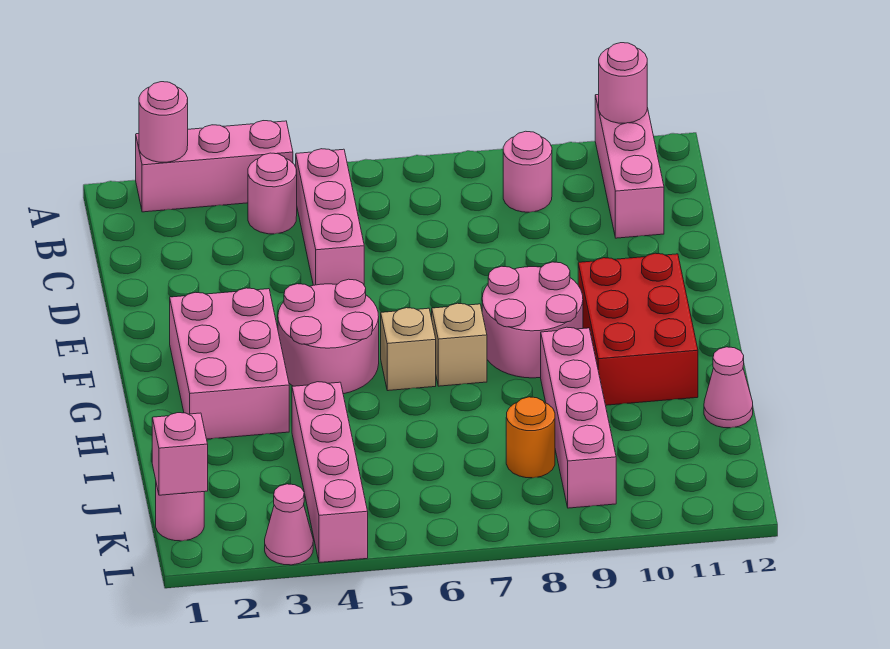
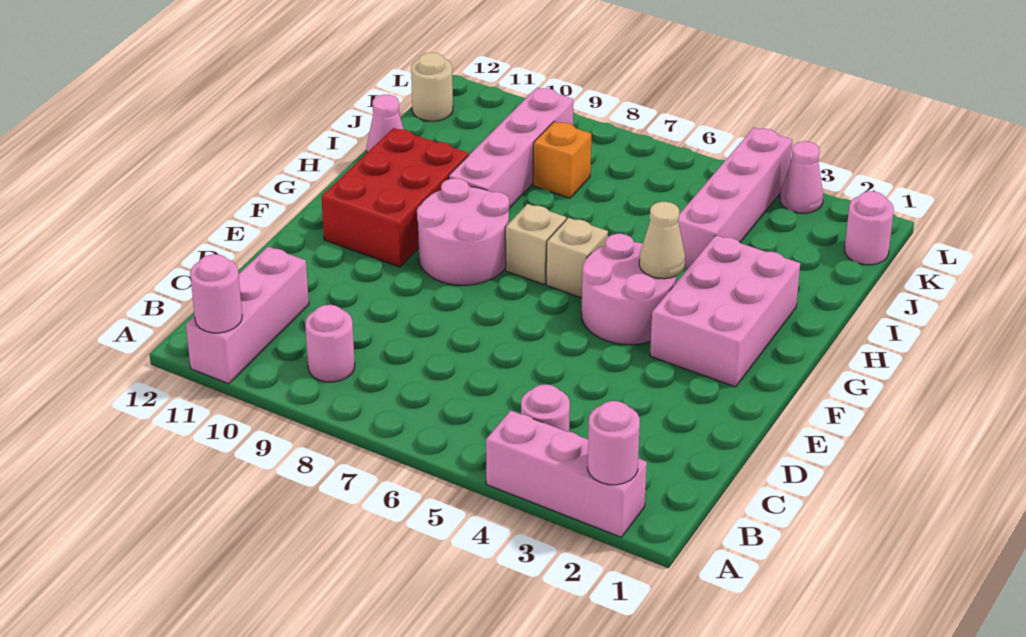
pink 1x3 brick [296,149,364,285] -> none
none -> tan 1x1 cone [639,202,685,279]
orange 1x1 round brick [506,397,555,478] -> orange 1x1 brick [533,122,591,198]
pink 1x1 brick [152,413,208,495] -> none
none -> tan 1x1 round brick [411,53,453,121]

